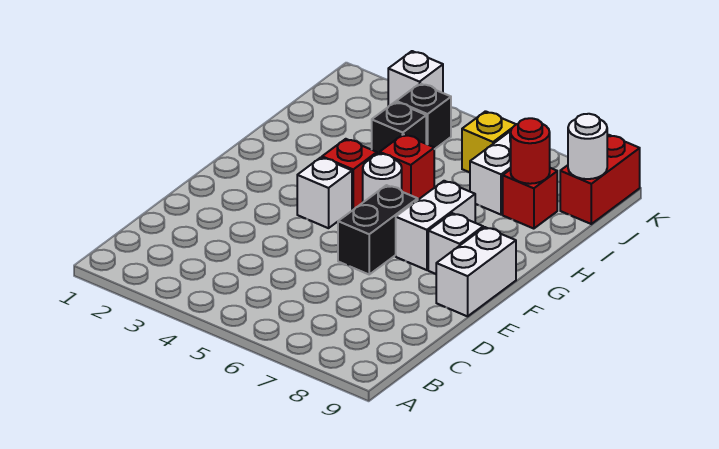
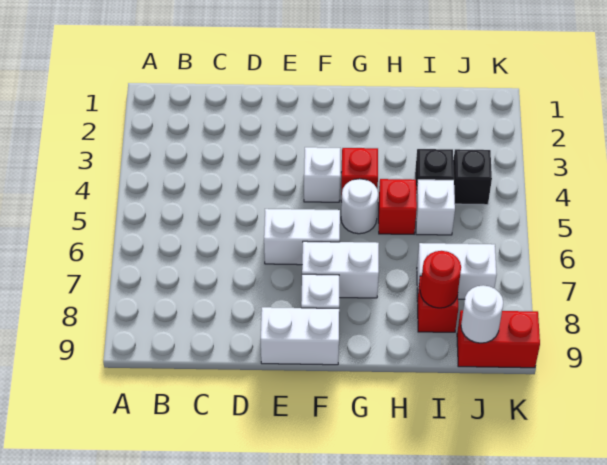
black 1x2 brick [338,185,418,274] -> white 1x2 brick [264,209,340,265]
yellow 1x1 brick [462,111,516,172] -> none
white 1x1 brick [388,51,443,107] -> white 1x1 brick moved to [416,180,455,235]

